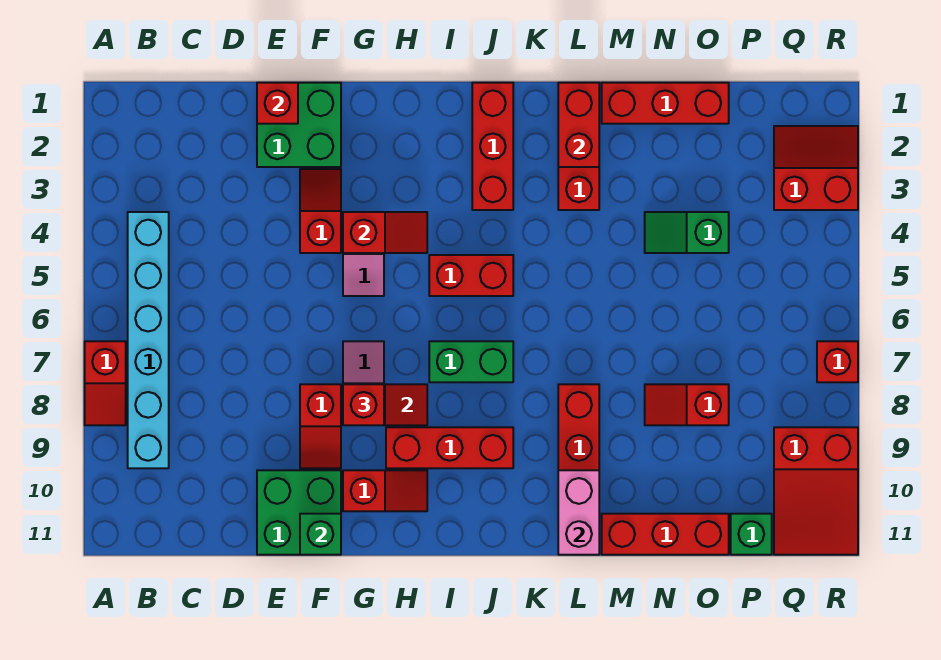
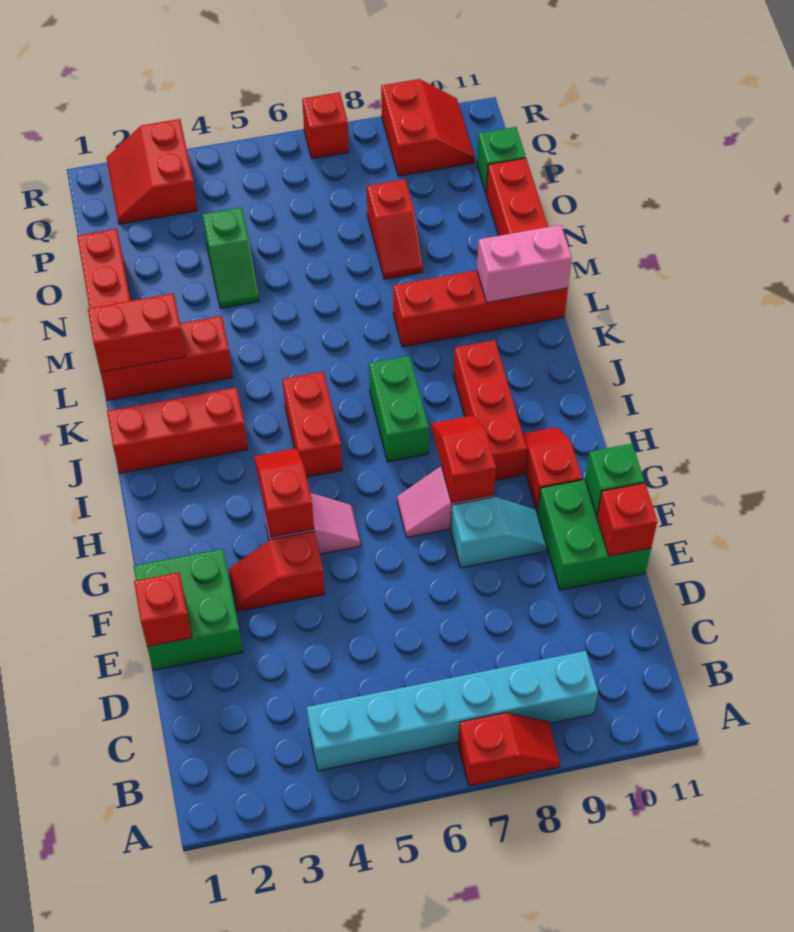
red 1x2 slope [300,384,341,468] -> cyan 1x2 slope [451,497,547,568]
red 1x1 brick [343,384,384,425] -> red 1x1 brick moved to [597,483,657,556]
red 2x3 slope [774,427,858,555] -> red 2x2 slope [381,79,475,176]

